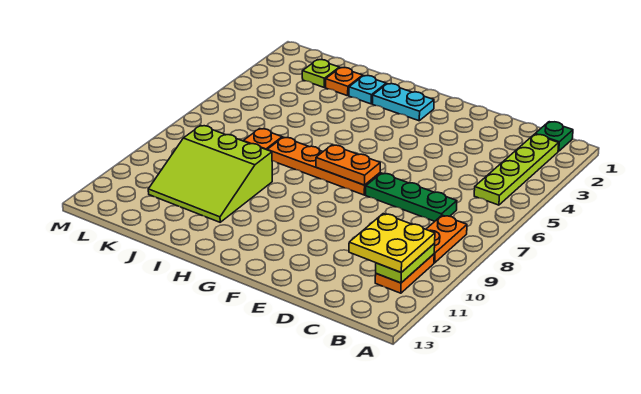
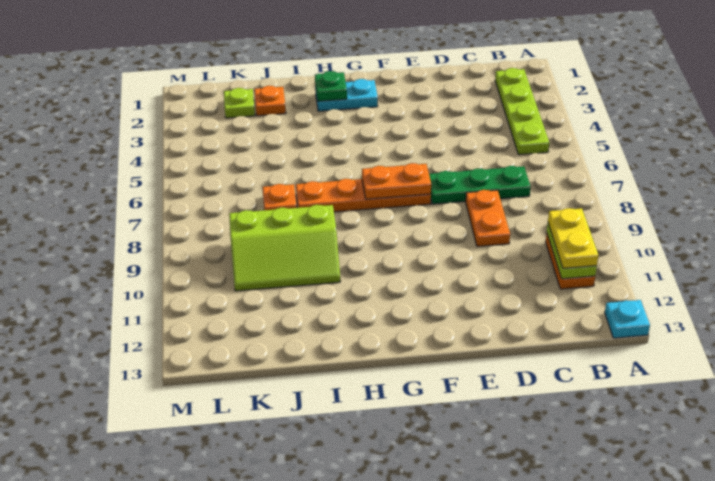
green 1x1 plate [535,122,573,151] -> green 1x1 plate moved to [315,71,347,101]
orange 1x2 plate [426,215,467,263] -> orange 1x2 plate moved to [466,190,510,246]
yellow 2x2 plate [349,214,435,272] -> yellow 1x2 plate [548,208,598,268]
cyan 1x1 plate [349,76,386,104] -> cyan 1x1 plate moved to [605,300,650,338]
lime 3x3 slope [148,126,272,222] -> lime 2x3 slope [229,205,340,291]

